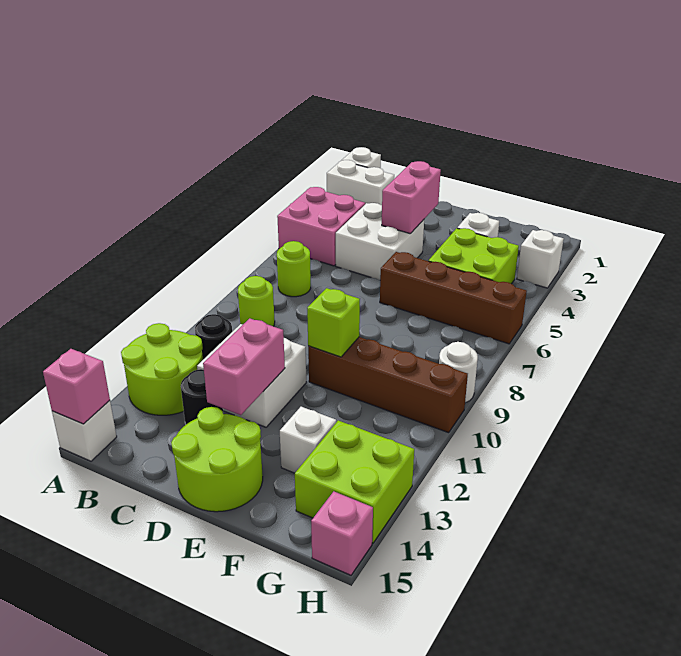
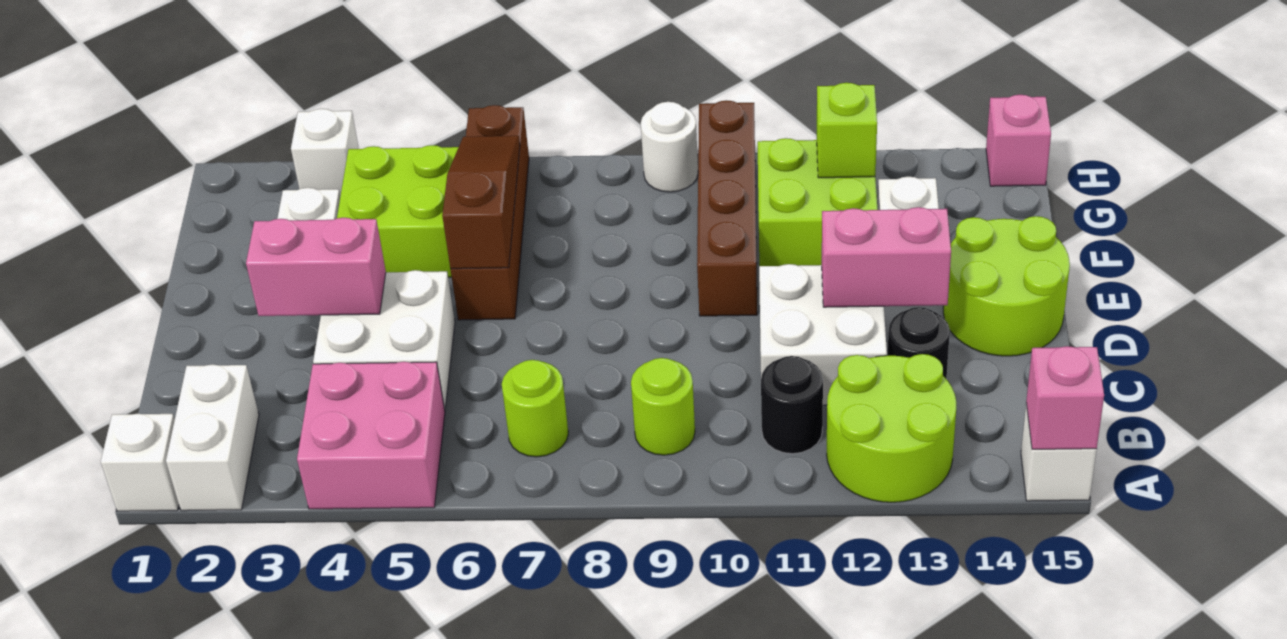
none -> brown 1x3 slope [442,136,520,269]
lime 1x1 brick [307,288,360,357] -> lime 1x1 brick moved to [817,83,877,178]
lime 2x2 brick [295,420,414,543] -> lime 2x2 brick moved to [758,138,878,266]

